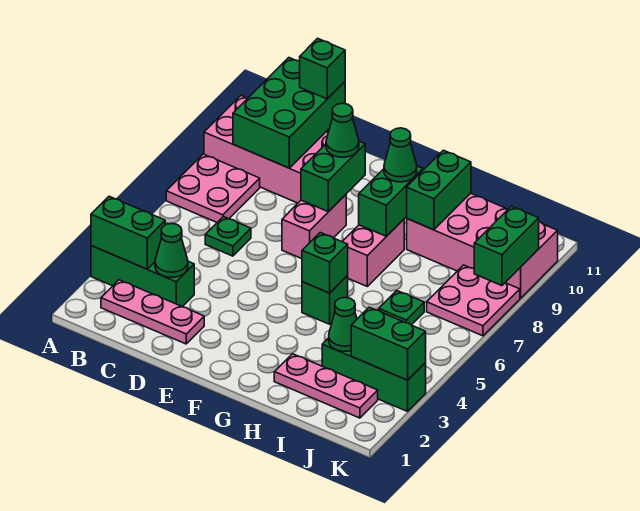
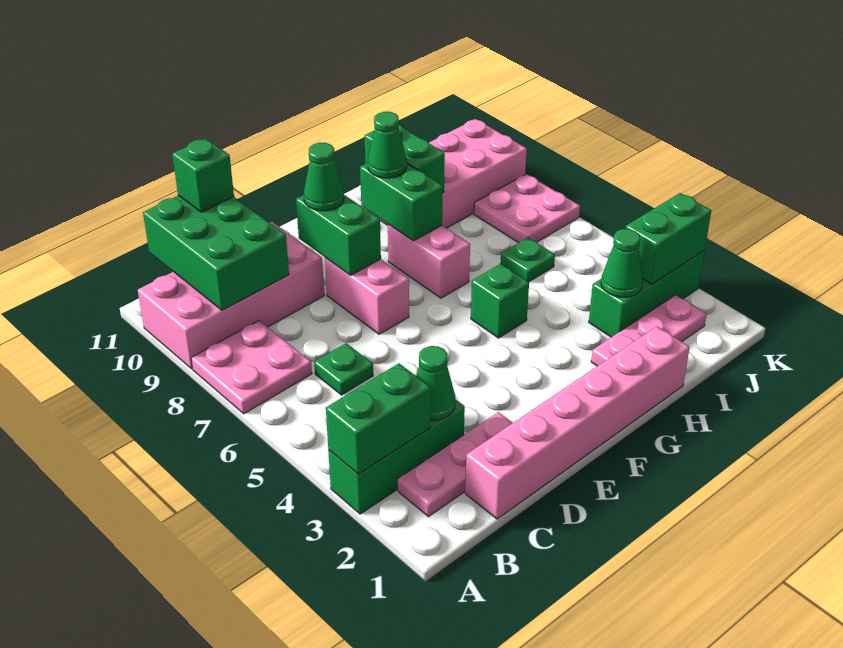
none -> pink 1x6 brick [465,326,690,519]
green 1x1 brick [302,233,348,293] -> none
green 1x2 brick [474,206,539,286] -> none

